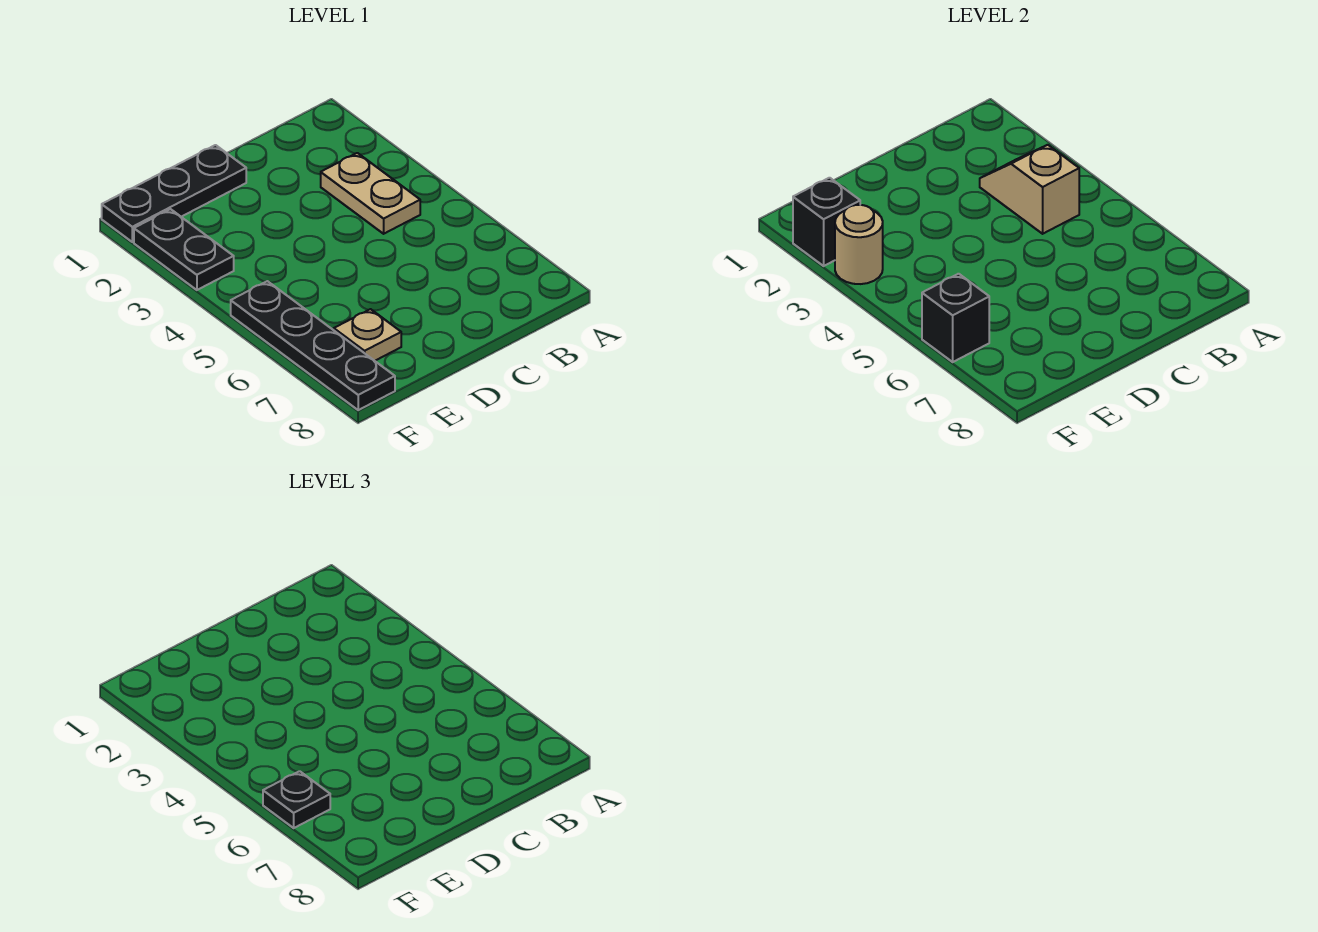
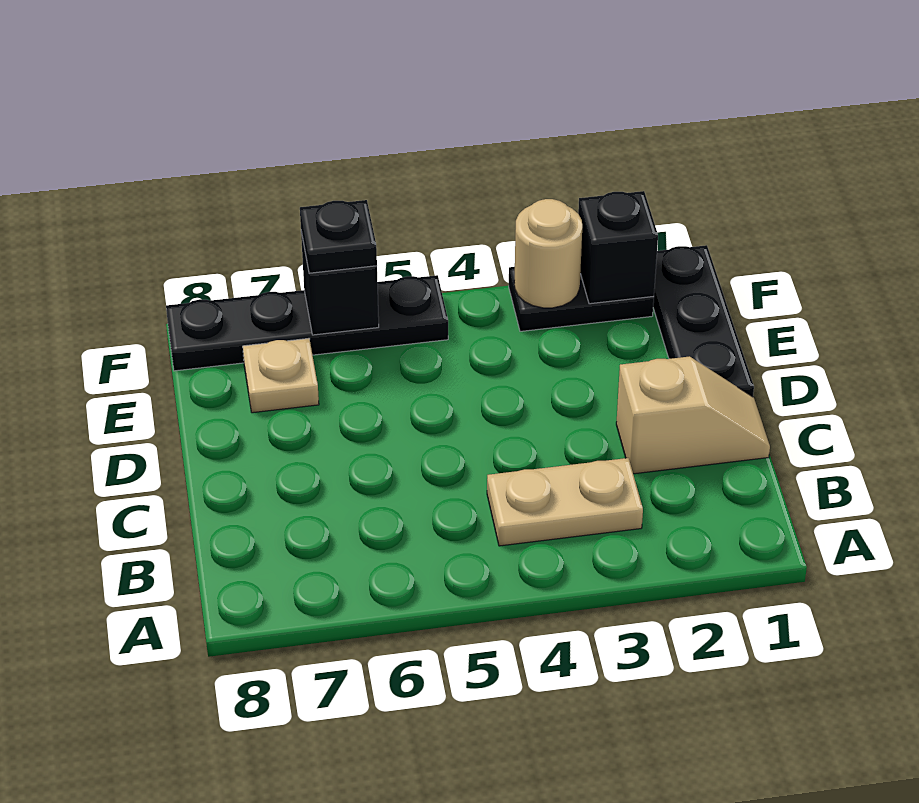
tan 1x2 slope [980,145,1079,234] -> tan 1x2 slope moved to [616,356,770,474]

